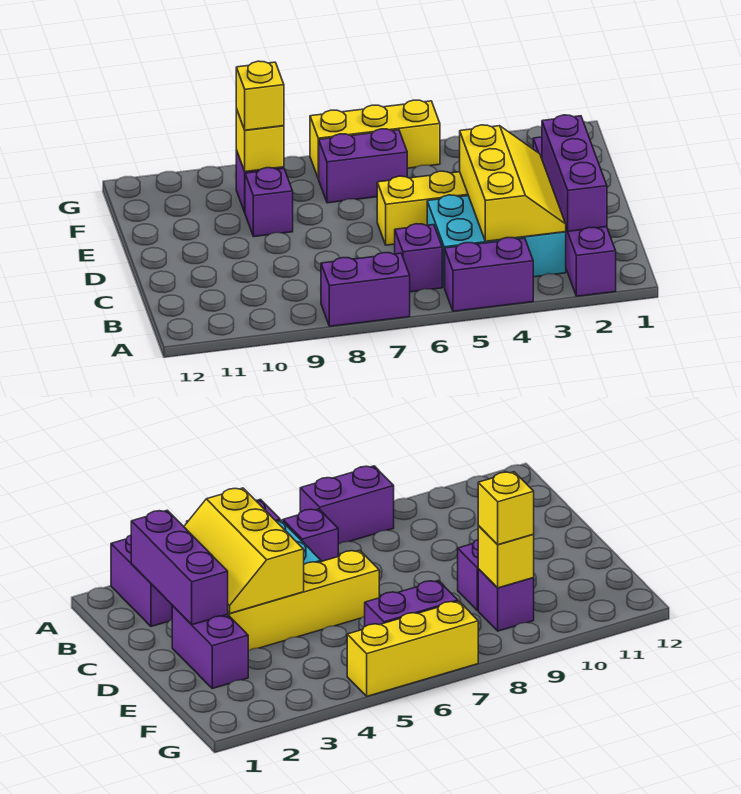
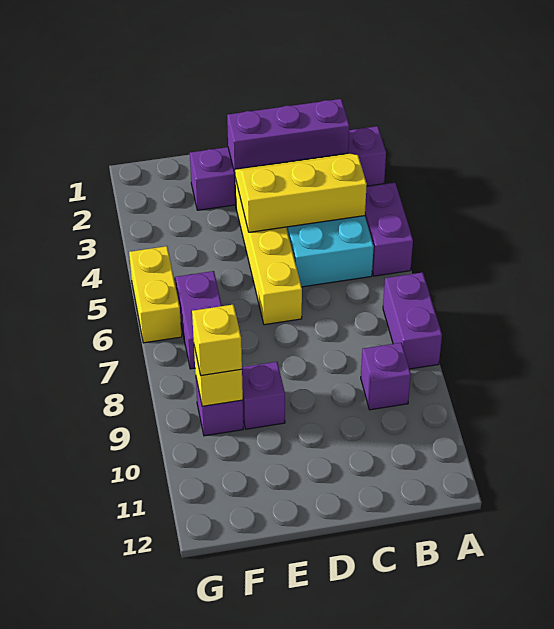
purple 1x1 brick [395,224,442,292] -> purple 1x1 brick moved to [361,343,411,410]
yellow 1x3 brick [310,100,440,179] -> yellow 1x2 brick [129,246,182,343]

